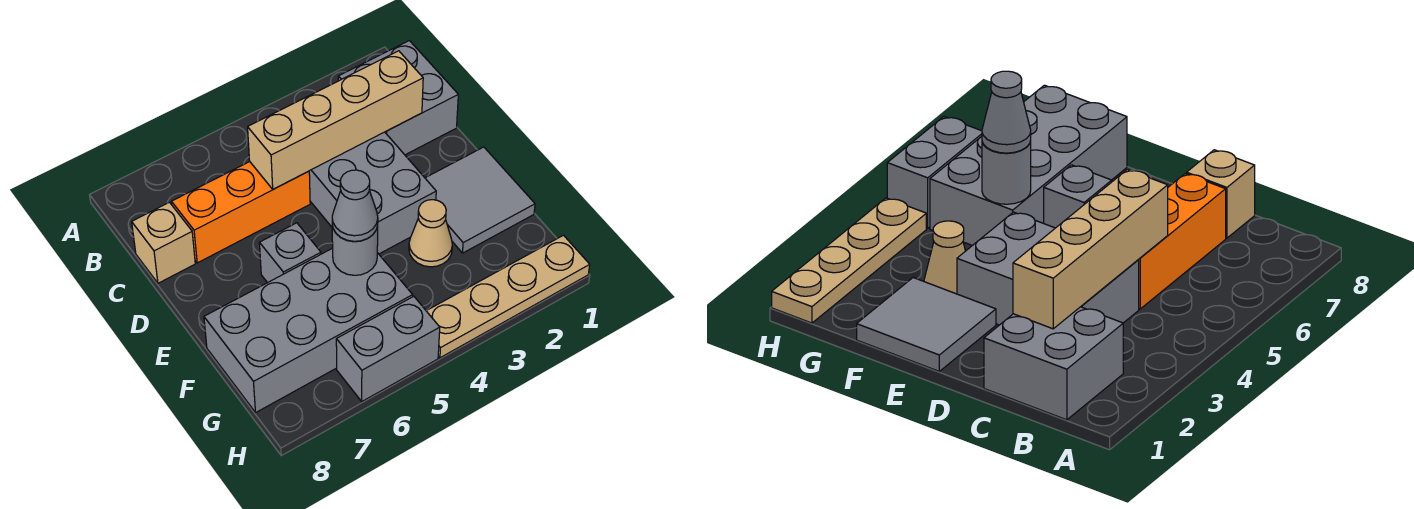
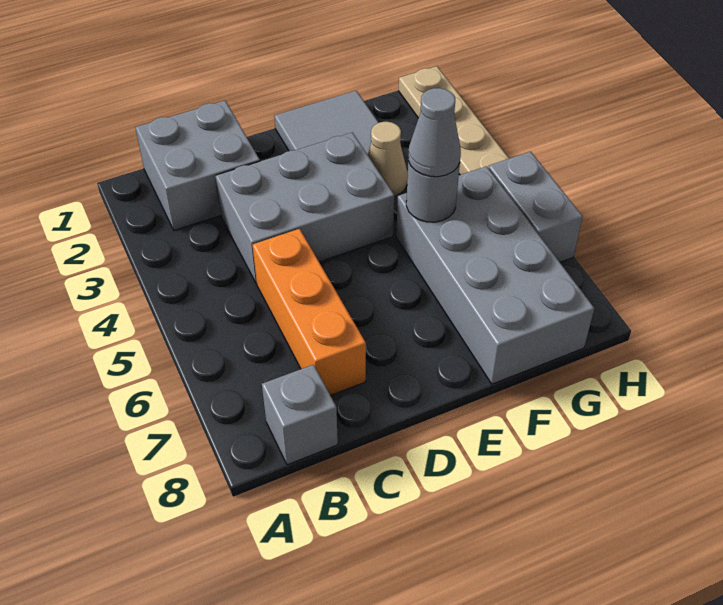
tan 1x4 brick [248,51,423,189] -> none
tan 1x1 brick [132,202,195,283] -> none
grey 1x1 brick [260,223,321,283] -> grey 1x1 brick moved to [262,365,338,465]

